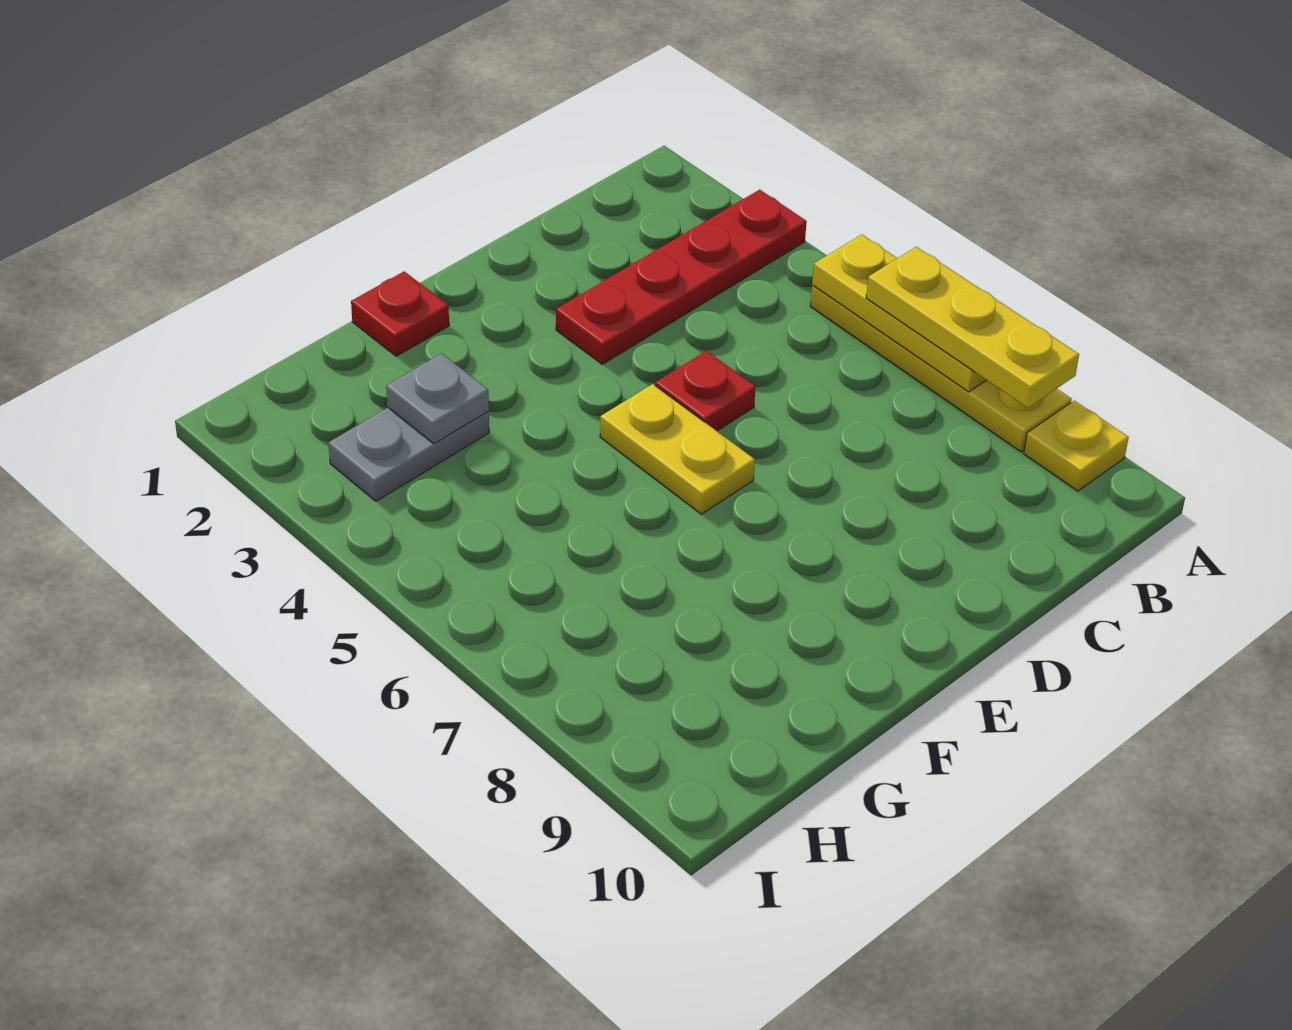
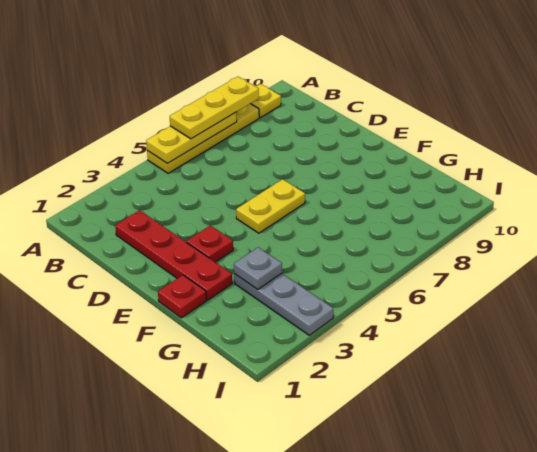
red 1x4 plate [556,190,807,364] -> red 1x4 plate moved to [115,210,232,300]
red 1x1 plate [655,351,756,431] -> red 1x1 plate moved to [186,225,233,262]
grey 1x2 plate [329,408,489,501] -> grey 1x3 plate [234,273,333,335]

